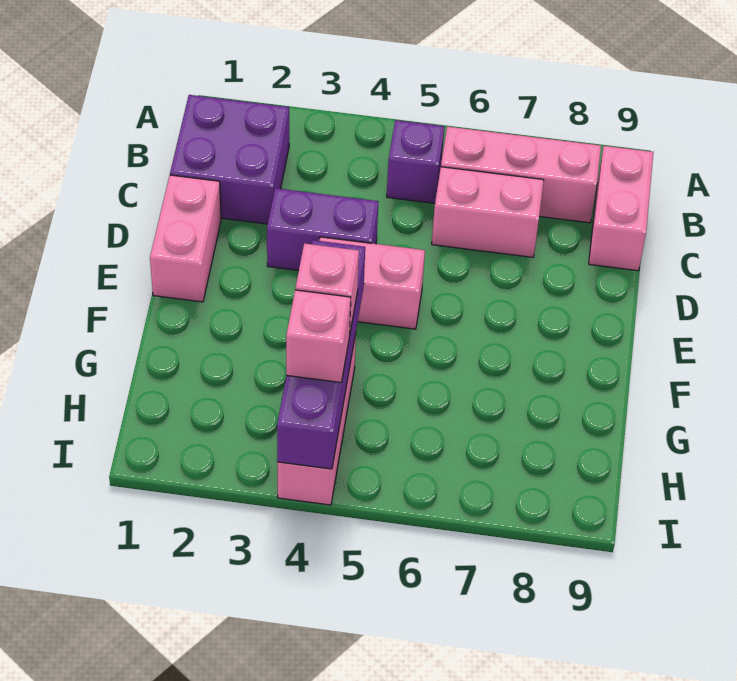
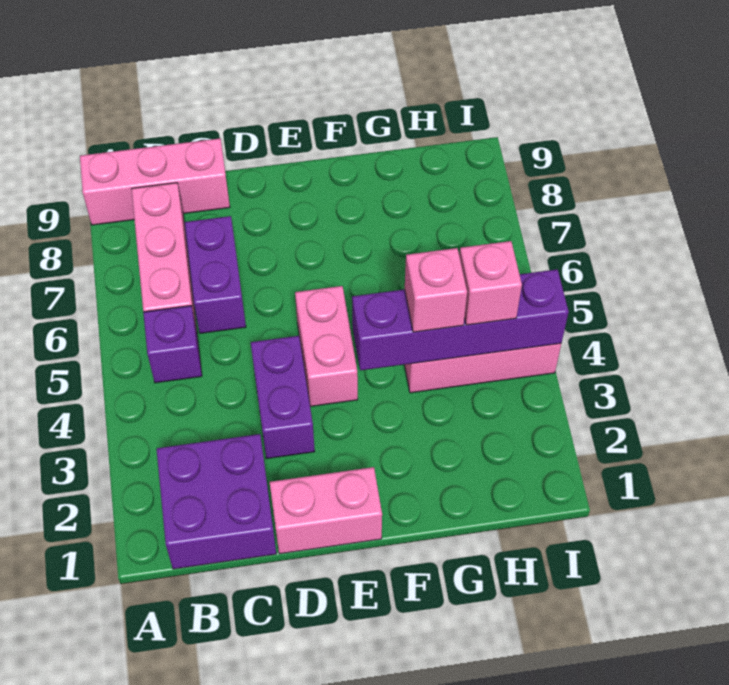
pink 1x2 brick [589,146,653,271] -> pink 1x3 brick [80,138,230,225]
pink 1x2 brick [432,167,544,257] -> purple 1x2 brick [185,216,246,333]

